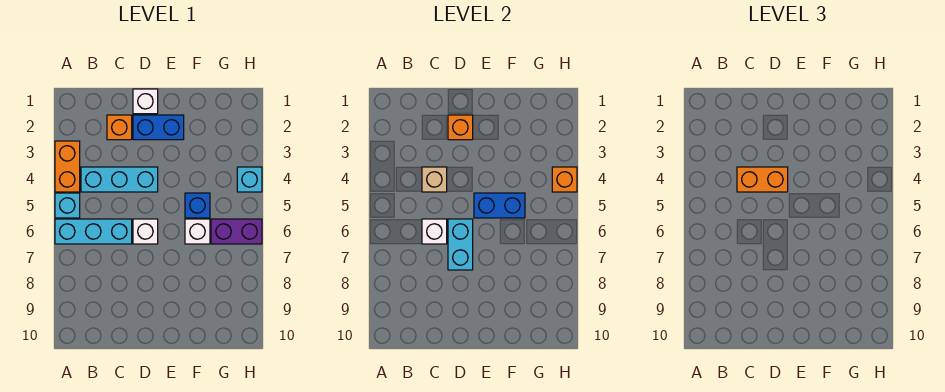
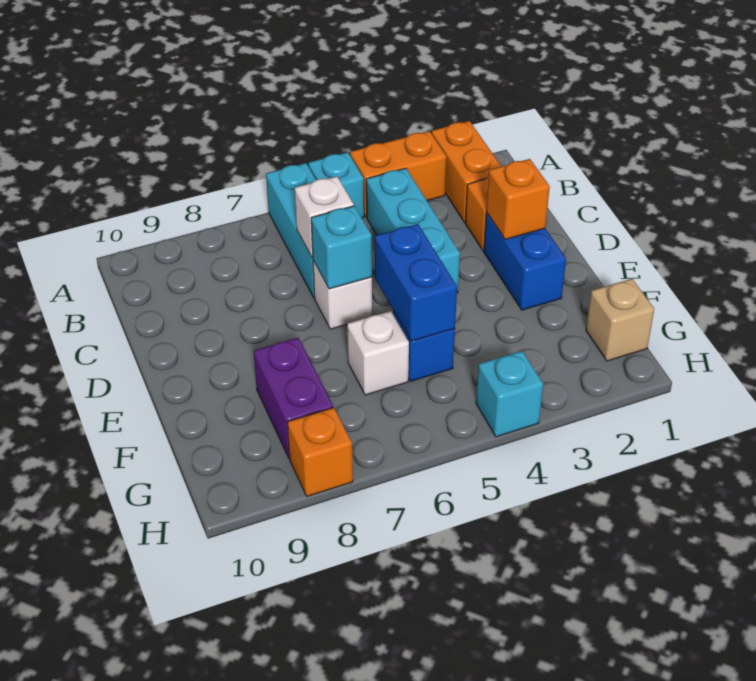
tan 1x1 brick [422,167,447,192] -> tan 1x1 brick moved to [586,279,654,361]
orange 1x2 brick [737,167,788,192] -> orange 1x2 brick moved to [432,121,501,222]
white 1x1 brick [133,89,158,114] -> none
cyan 1x2 brick [448,219,473,270] -> cyan 1x1 brick [311,206,372,289]
purple 1x2 brick [211,219,262,244] -> purple 1x2 brick moved to [254,338,333,459]
orange 1x1 brick [552,167,577,192] -> orange 1x1 brick moved to [287,408,353,496]

